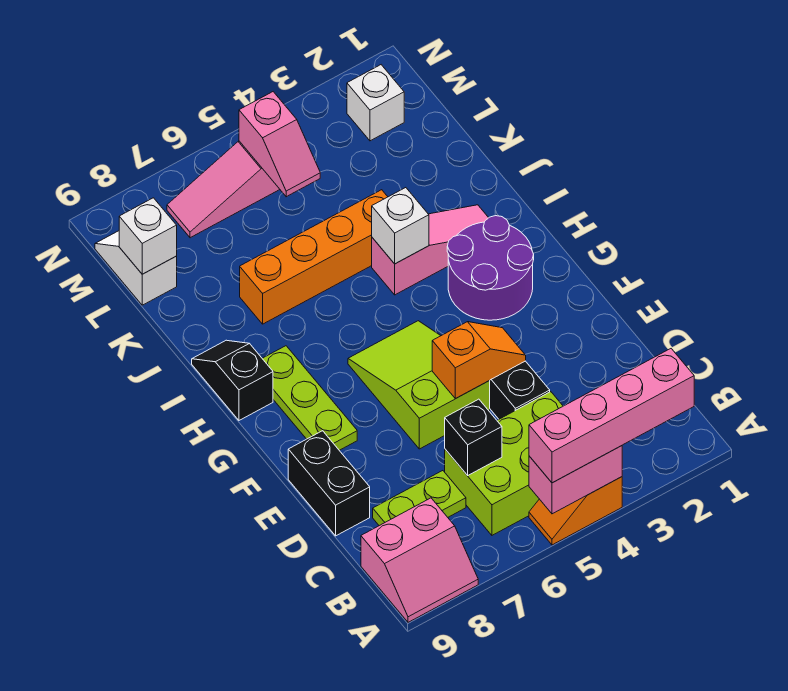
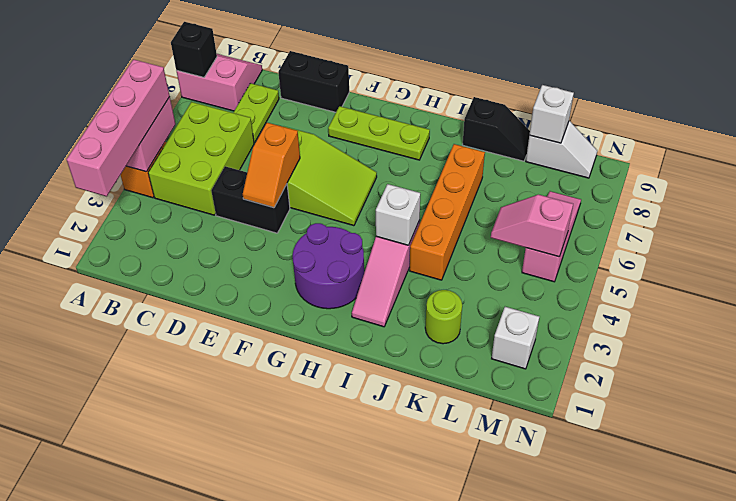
pink 2x2 slope [361,498,478,622] -> pink 2x2 slope turned to [177,54,262,111]
black 1x1 brick [445,399,502,475] -> black 1x1 brick moved to [171,22,217,77]
black 1x2 slope [192,340,273,420] -> black 1x2 slope moved to [463,97,530,161]
none -> lime 1x1 round brick [425,290,462,344]

